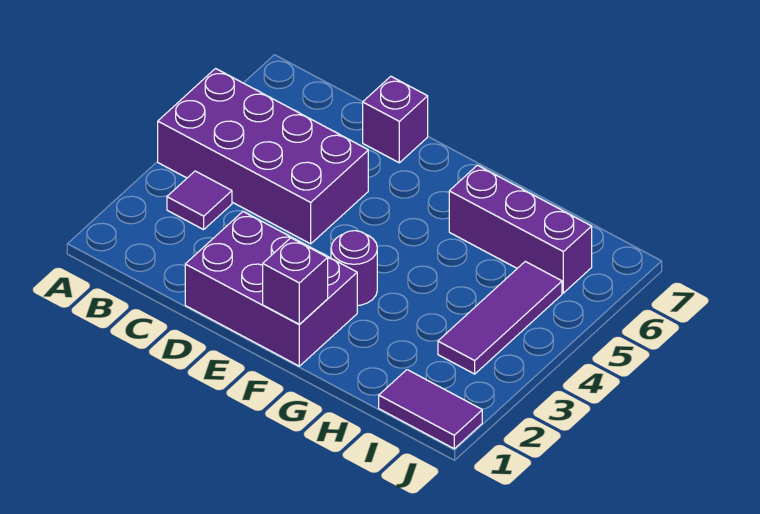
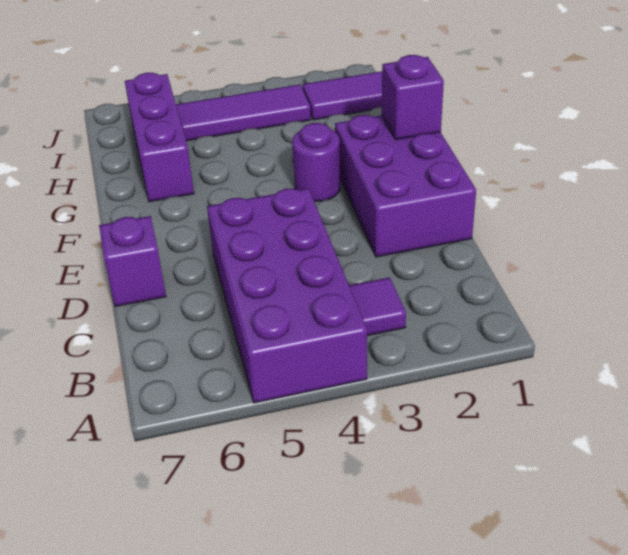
purple 1x2 tile [379,370,482,449] -> purple 1x2 tile turned to [302,71,382,120]

